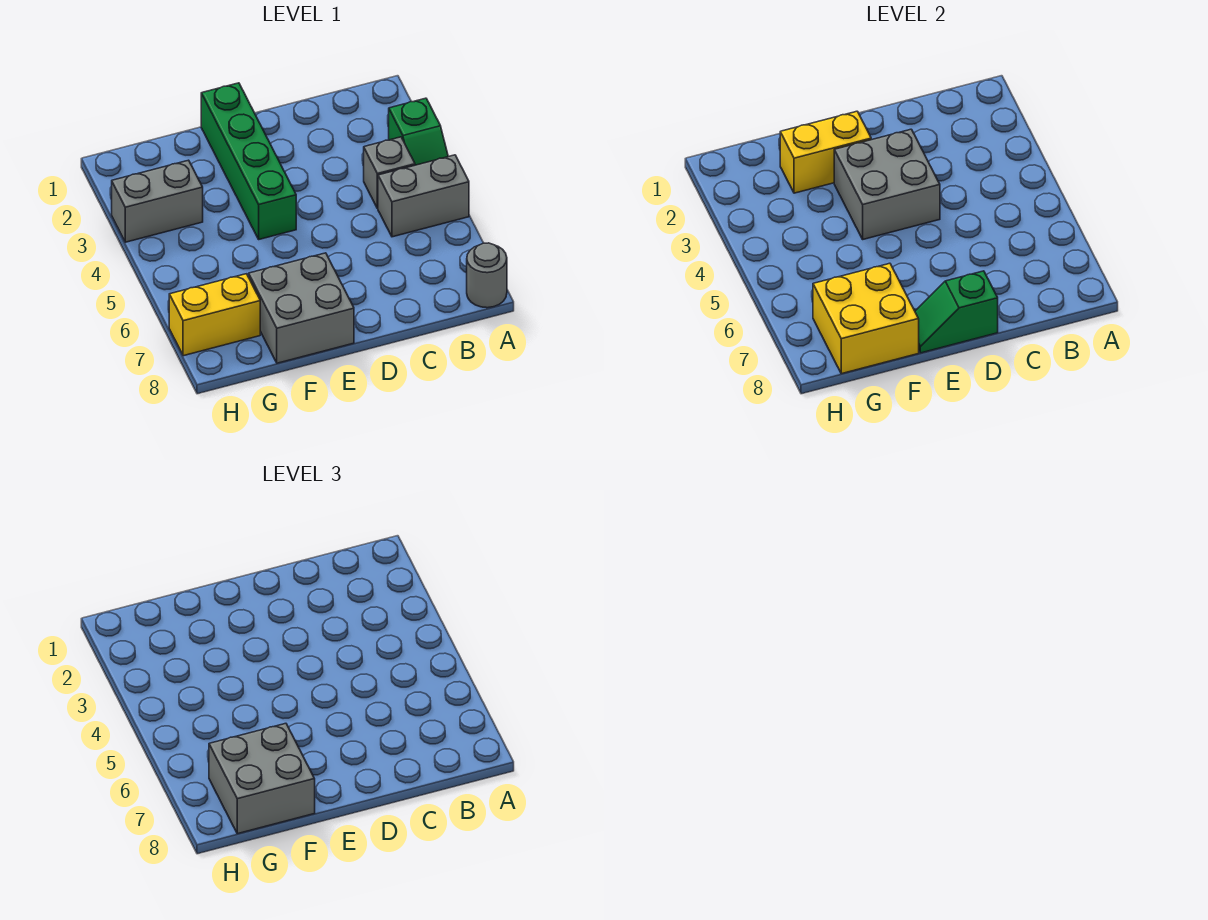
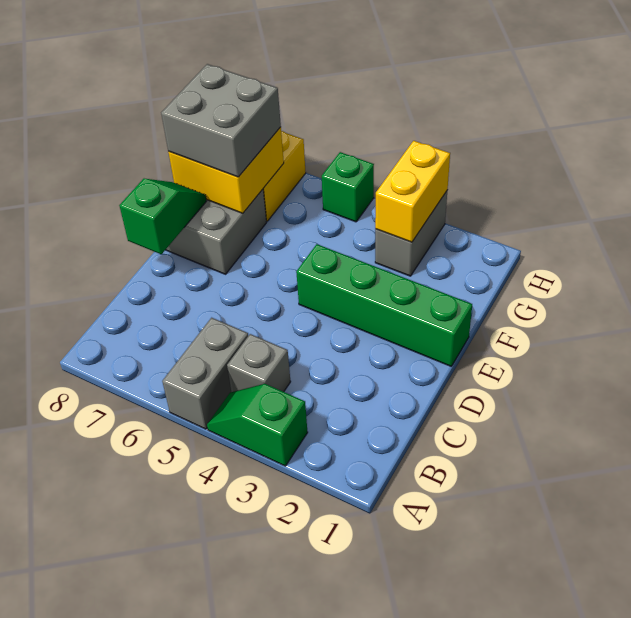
grey 1x1 round brick [467,243,507,308] -> none
grey 2x2 brick [834,129,940,239] -> none
yellow 1x2 brick [780,111,871,193] -> yellow 1x2 brick moved to [375,141,450,242]
none -> green 1x1 brick [322,152,374,222]

